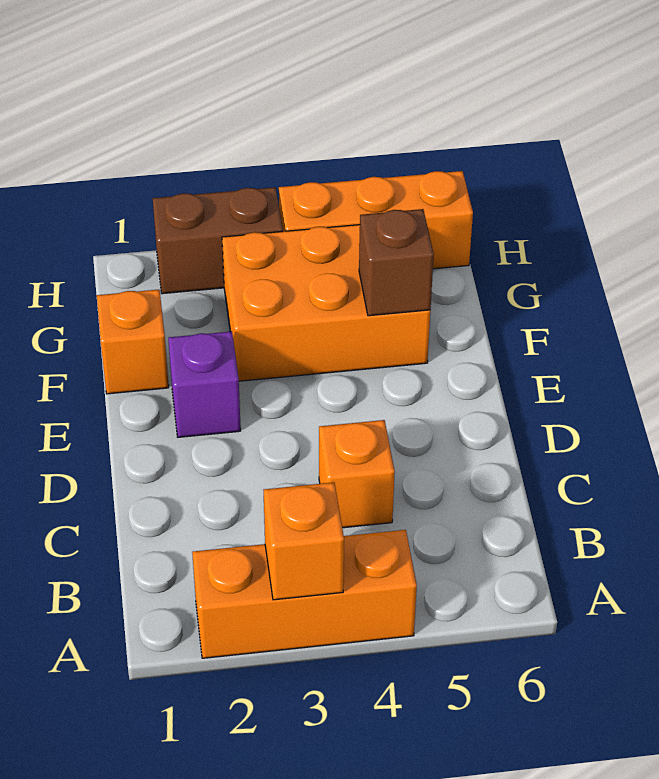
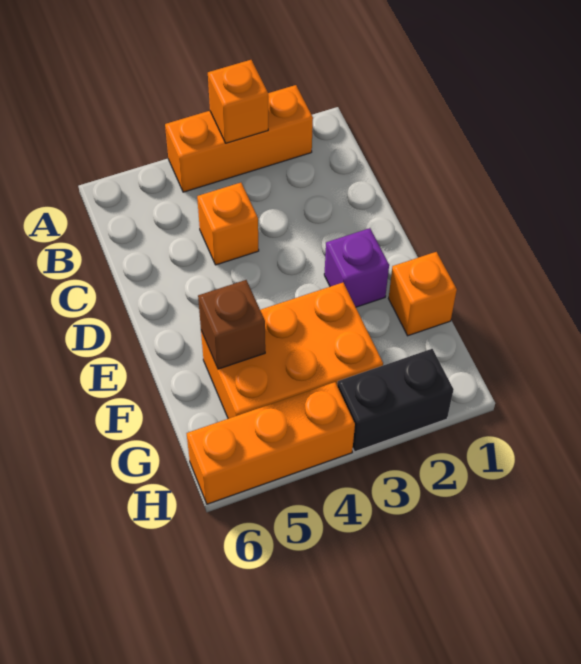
brown 1x2 brick [153,187,283,294] -> black 1x2 brick [337,349,454,452]

